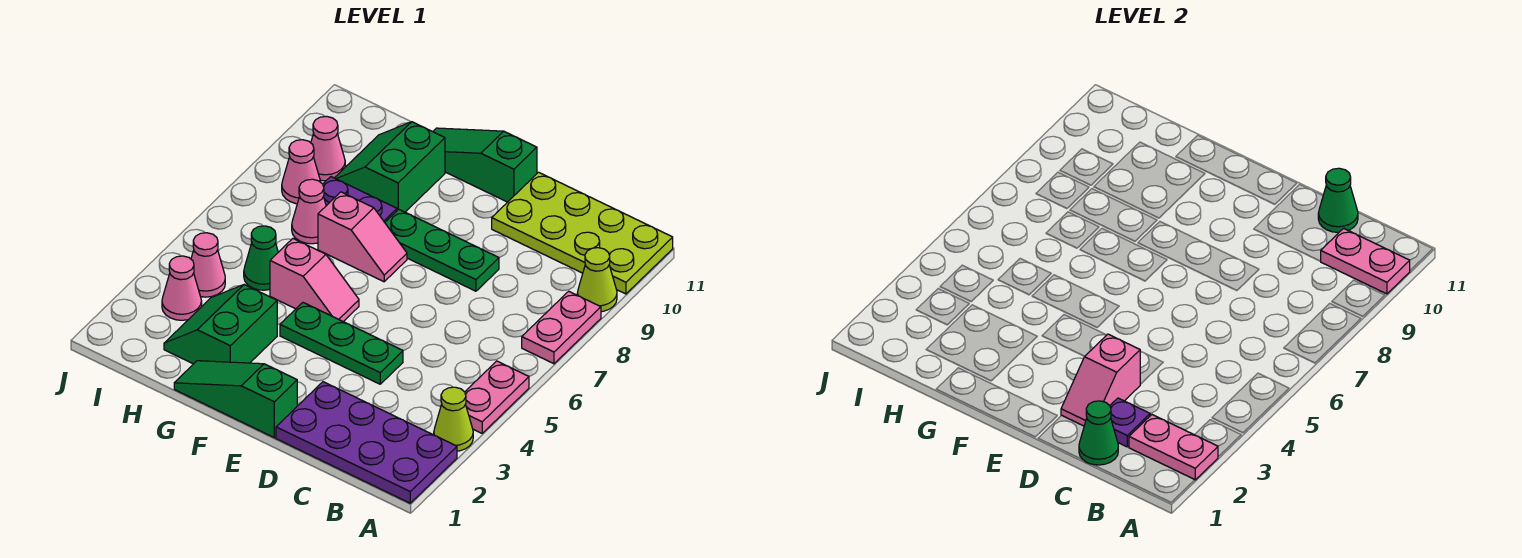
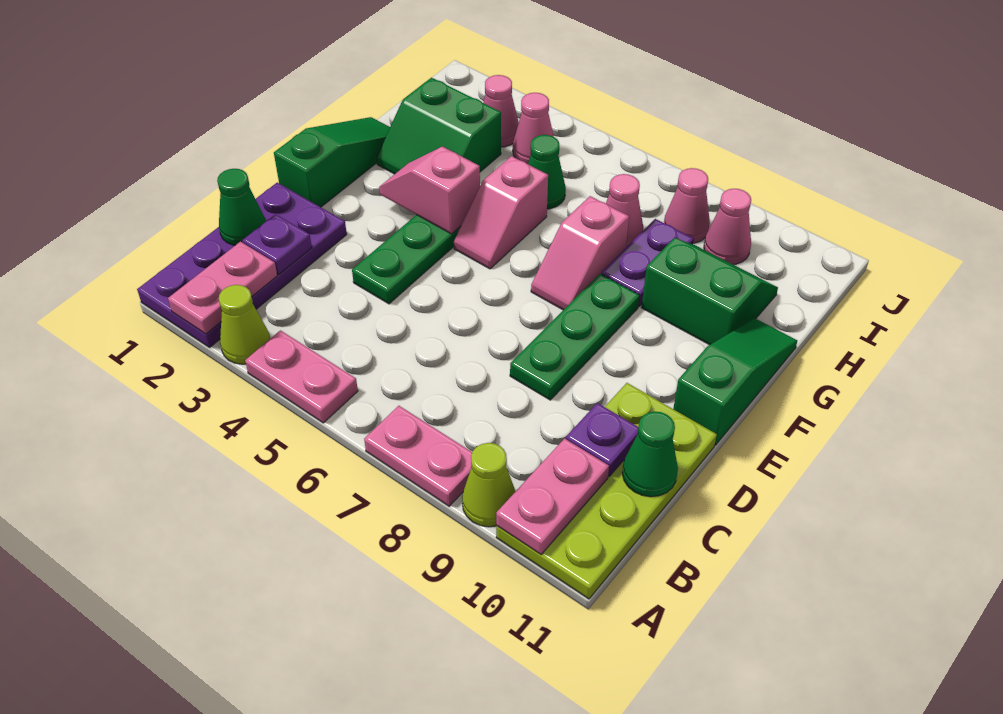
none -> purple 1x1 plate [566,403,638,476]
pink 1x2 slope [1061,334,1141,426] -> pink 1x2 slope moved to [379,146,480,234]
green 2x2 slope [164,285,277,364] -> green 2x2 slope turned to [376,78,501,174]

